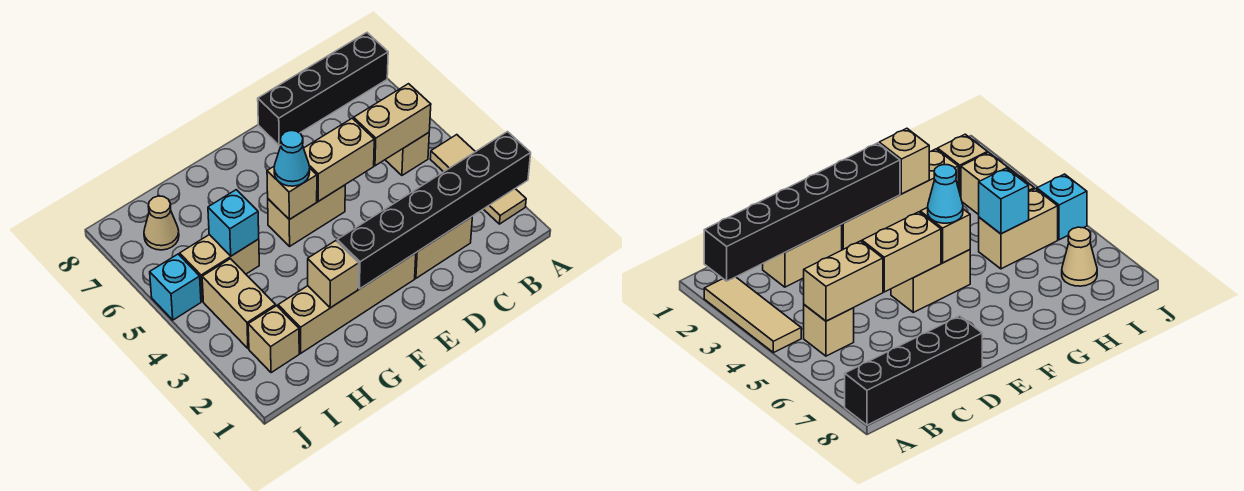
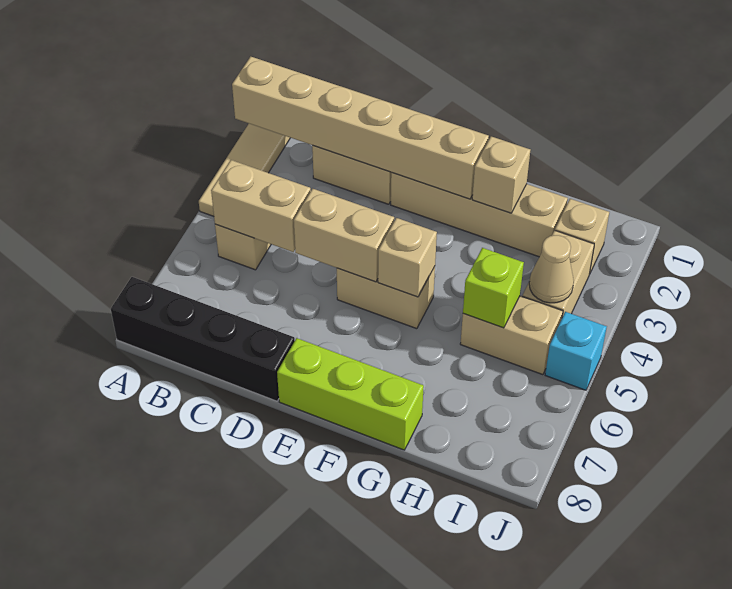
black 1x6 brick [337,132,531,289] -> tan 1x6 brick [232,56,489,199]
none -> lime 1x3 brick [277,338,424,450]
cyan 1x1 cone [274,131,310,186] -> none
cyan 1x1 brick [208,190,259,256] -> lime 1x1 brick [463,248,524,328]
tan 1x1 cone [144,196,179,250] -> tan 1x1 cone moved to [529,235,574,303]

